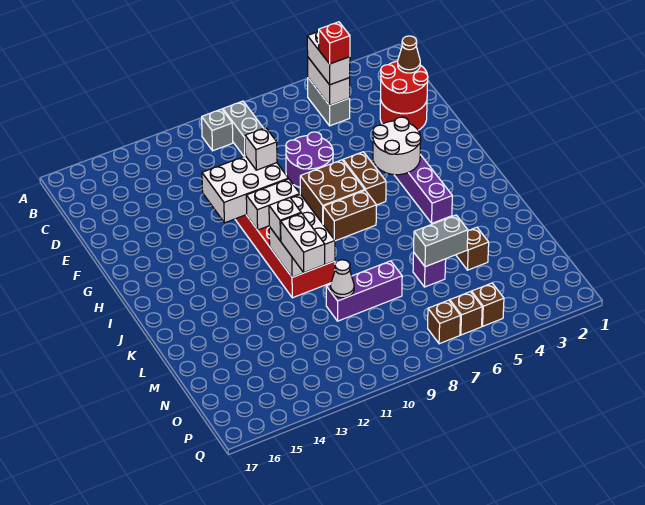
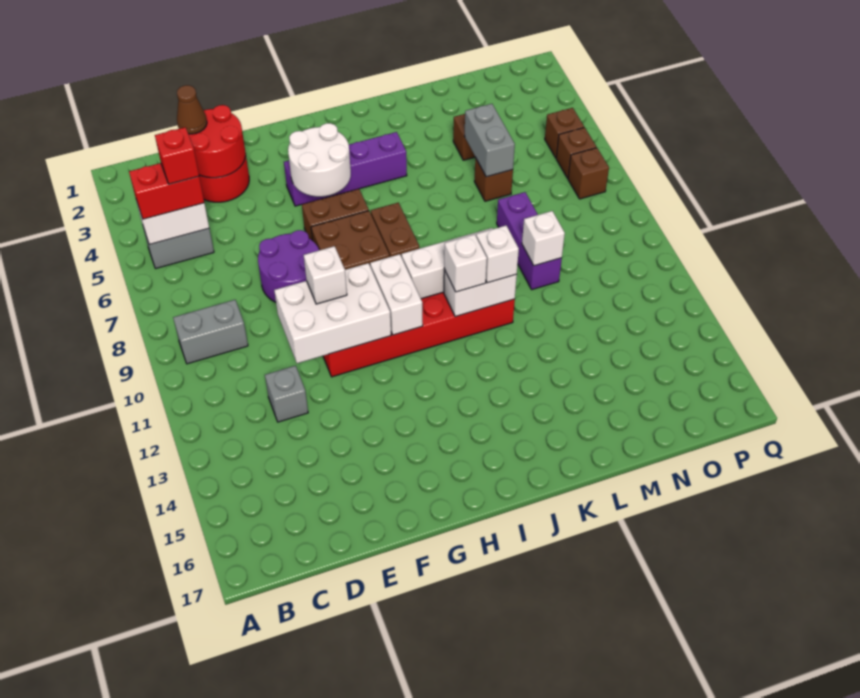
white 1x2 brick [307,31,350,85] -> red 1x2 brick [129,163,204,219]
grey 1x1 brick [202,109,233,151] -> grey 1x1 brick moved to [265,366,308,422]
white 2x3 brick [202,156,288,223] -> white 2x3 brick turned to [274,263,391,363]
white 1x2 brick [281,213,325,273] -> white 1x1 brick [476,226,519,283]
purple 1x1 brick [413,253,446,287] -> brown 1x1 brick [474,157,513,201]
white 1x1 cone [331,260,354,298] -> white 1x1 brick [522,211,565,266]

